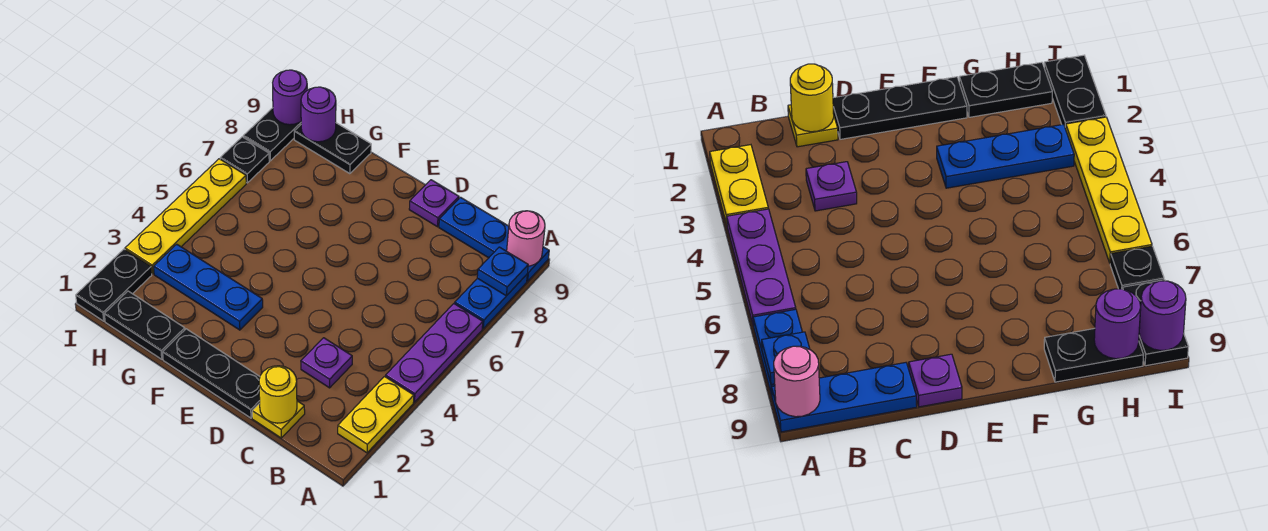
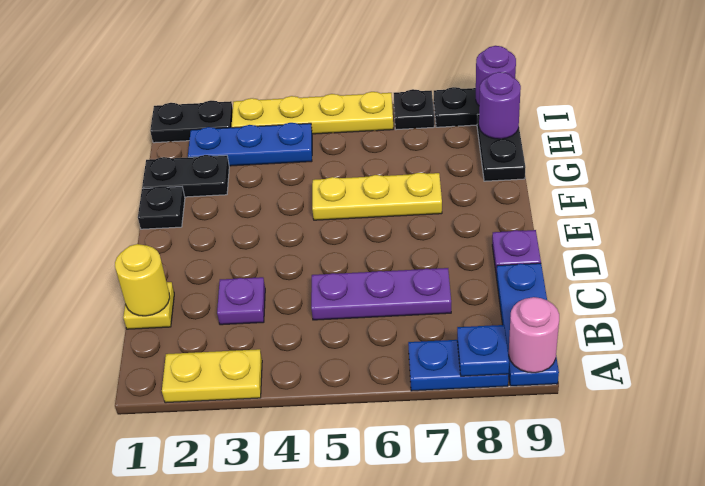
purple 1x3 plate [385,304,483,402] -> purple 1x3 plate moved to [311,268,451,320]
black 1x3 plate [163,329,260,418] -> black 1x1 plate [138,186,185,229]
blue 1x3 plate [154,244,263,330] -> blue 1x3 plate turned to [188,123,312,166]
none -> yellow 1x3 plate [312,173,442,220]
black 1x2 plate [104,291,185,359] -> black 1x2 plate turned to [142,155,229,197]

